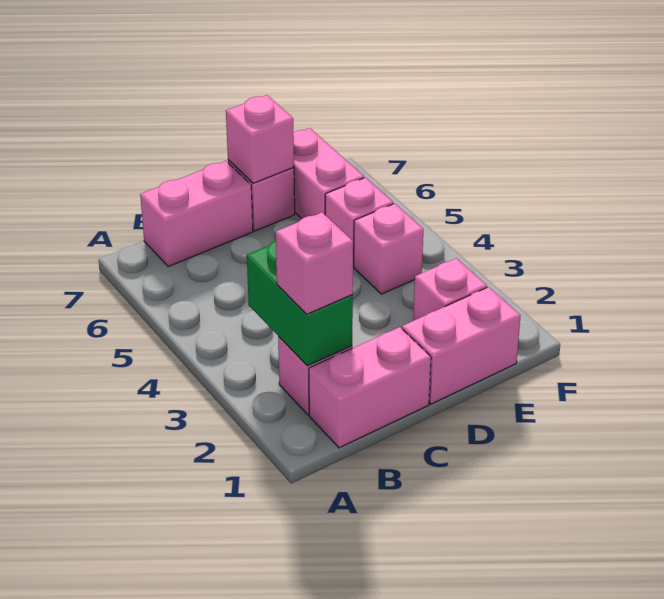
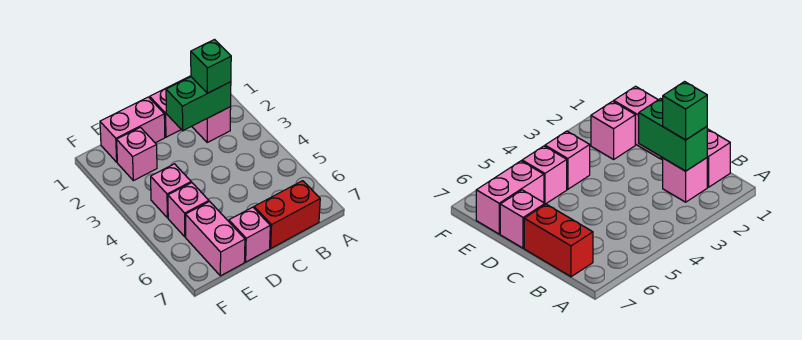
green 1x2 brick [247,241,353,366] -> green 1x2 brick turned to [166,77,231,131]
pink 1x1 brick [276,213,353,314] -> green 1x1 brick [191,40,231,93]
pink 1x2 brick [140,161,253,267] -> red 1x2 brick [254,181,320,248]
pink 1x1 brick [226,95,294,183] -> none

